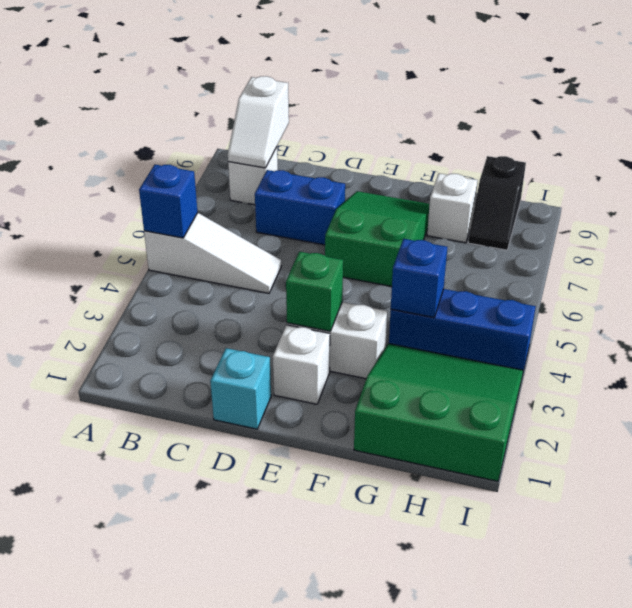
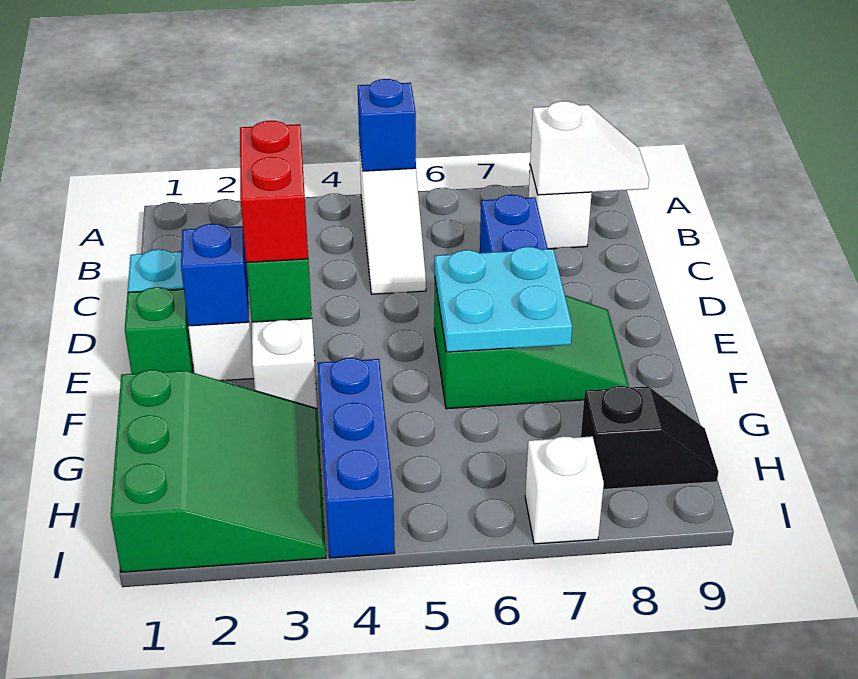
white 1x2 slope [228,76,289,168] -> white 1x2 slope turned to [530,101,649,195]
none -> red 1x2 brick [240,121,308,262]
none -> green 1x1 brick [125,287,193,374]
none -> cyan 2x2 plate [435,247,572,352]
blue 1x1 brick [391,239,447,318] -> blue 1x1 brick moved to [181,224,249,326]
white 1x1 brick [427,173,478,243] -> white 1x1 brick moved to [525,436,604,544]
black 1x2 slope [468,156,526,250] -> black 1x2 slope turned to [581,386,718,489]

